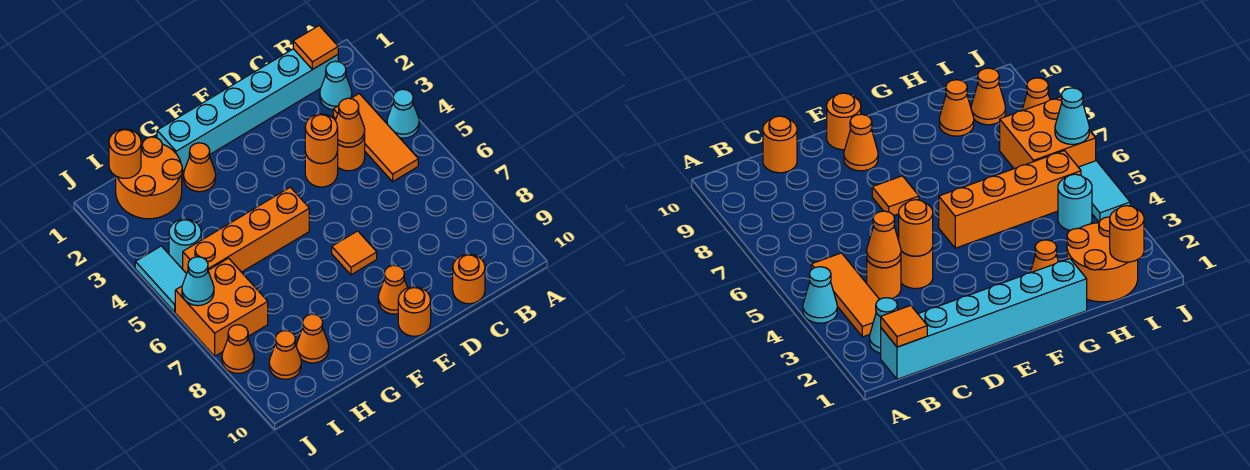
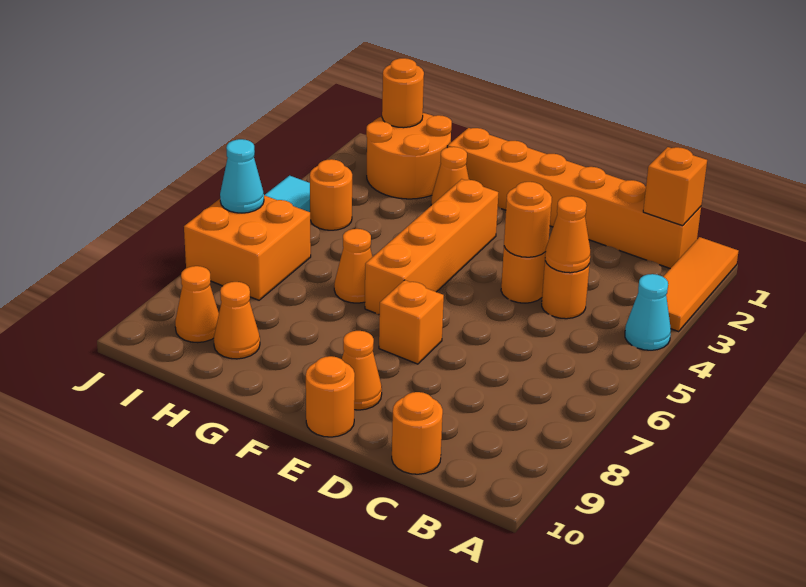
cyan 1x6 brick [157,49,338,171] -> orange 1x6 brick [447,128,701,269]
orange 1x1 tile [293,26,338,70] -> orange 1x1 brick [643,147,707,226]
cyan 1x1 cone [320,61,352,110] -> none
orange 1x3 tile [333,94,418,182] -> orange 1x3 tile moved to [663,237,739,331]
orange 1x1 tile [332,231,377,275] -> orange 1x1 brick [379,280,444,364]
orange 1x4 brick [183,187,309,274] -> orange 1x4 brick turned to [365,179,498,315]
cyan 1x1 round brick [169,219,201,268] -> orange 1x1 round brick [310,159,352,230]
orange 1x1 cone [222,325,254,373] -> orange 1x1 cone moved to [334,229,372,303]

